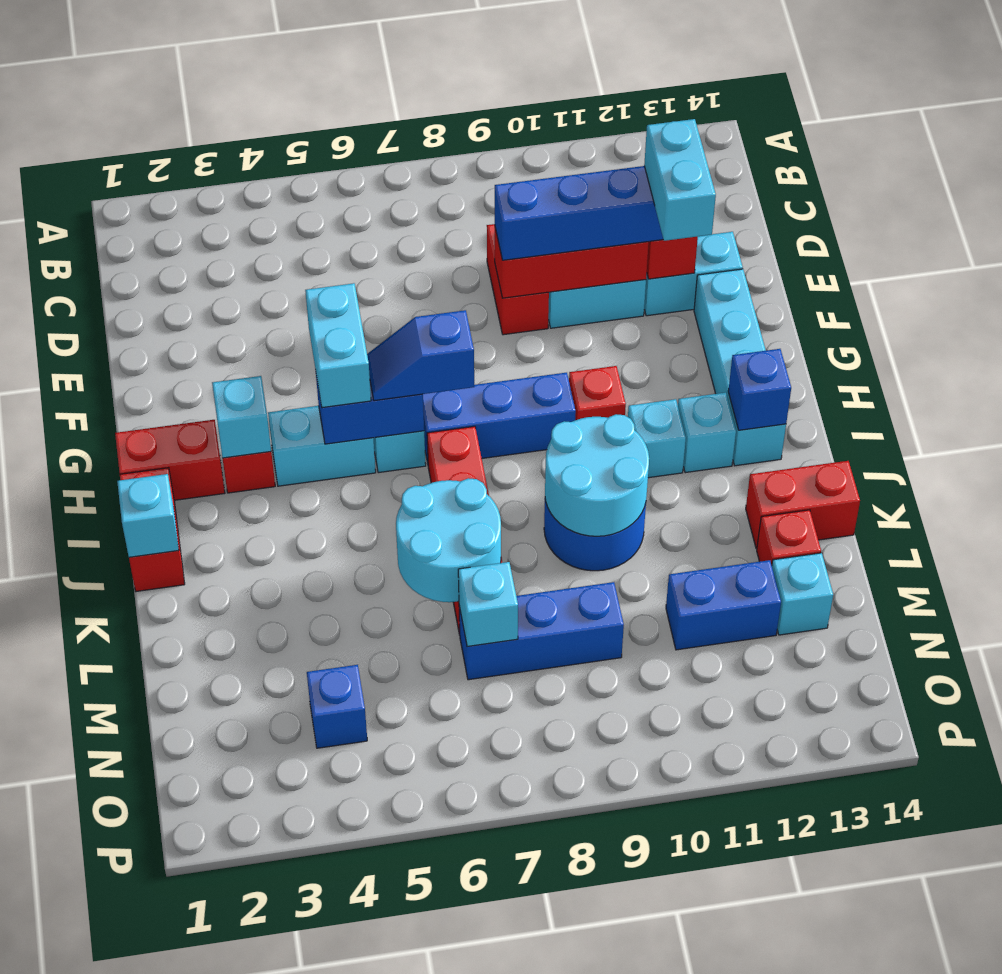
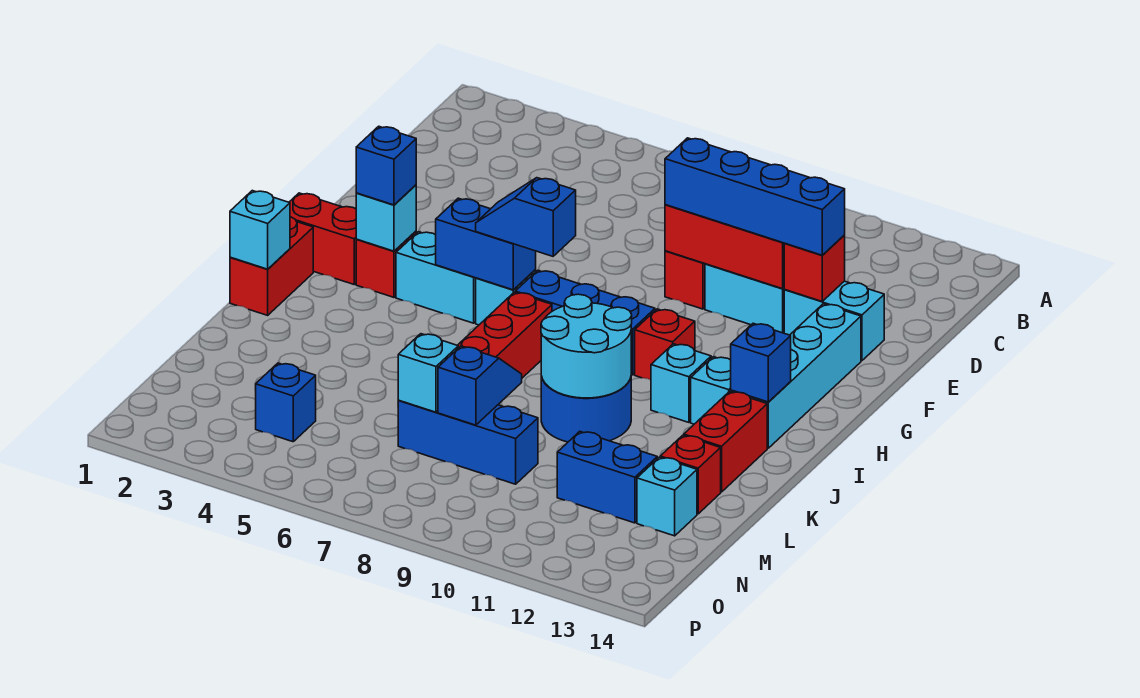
cyan 1x2 brick [644,119,716,241] -> none
cyan 1x2 brick [305,283,371,408] -> none
none -> blue 1x1 brick [356,126,416,205]
cyan 2x2 round brick [396,478,501,602] -> none
red 1x2 brick [746,461,860,549] -> red 1x2 brick turned to [684,392,767,492]
none -> blue 1x2 slope [438,346,522,425]

